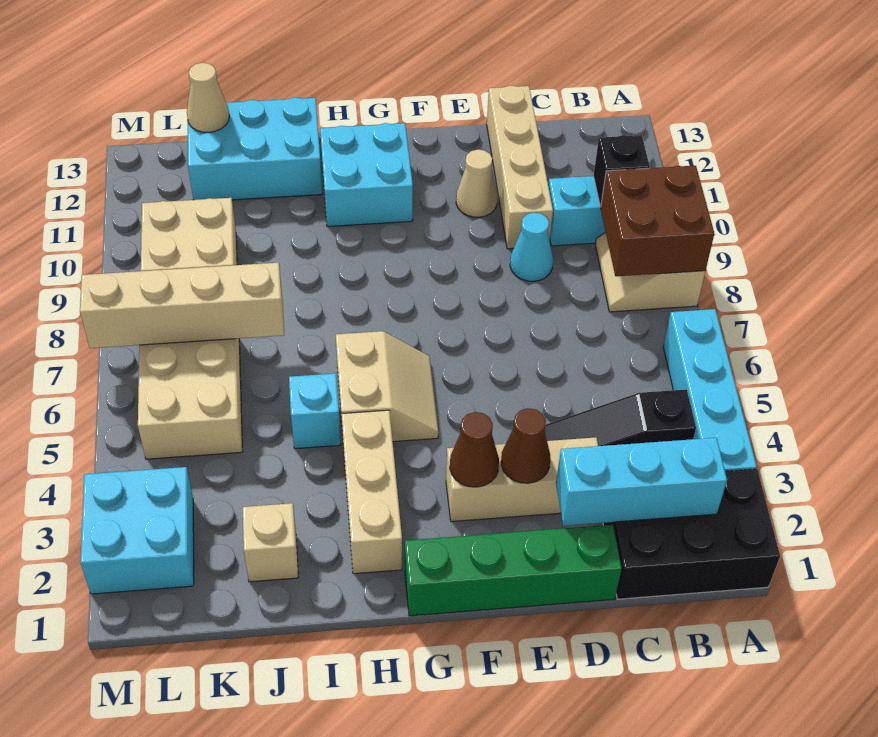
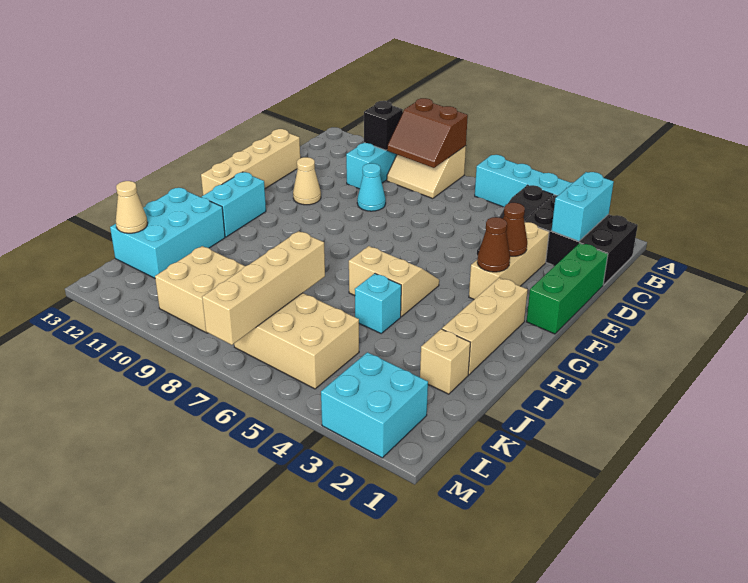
black 2x3 brick [603,469,780,599] -> black 2x3 brick turned to [524,195,638,285]
brown 2x2 brick [601,166,714,276] -> brown 2x2 slope [387,98,468,168]
cyan 1x3 brick [556,438,727,526] -> cyan 1x2 brick [552,172,614,241]
green 1x4 brick [405,525,622,616] -> green 1x3 brick [527,243,608,334]
tan 1x4 brick [487,86,553,249] -> tan 1x4 brick turned to [201,129,300,195]
cyan 2x2 brick [320,123,413,227] -> cyan 1x2 brick [202,172,266,237]
tan 1x3 brick [342,410,402,574] -> tan 1x3 brick turned to [442,278,528,375]

